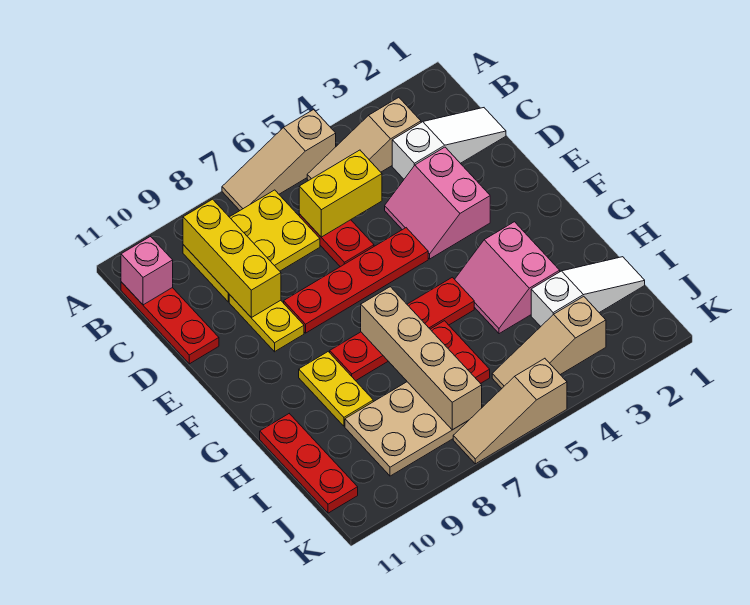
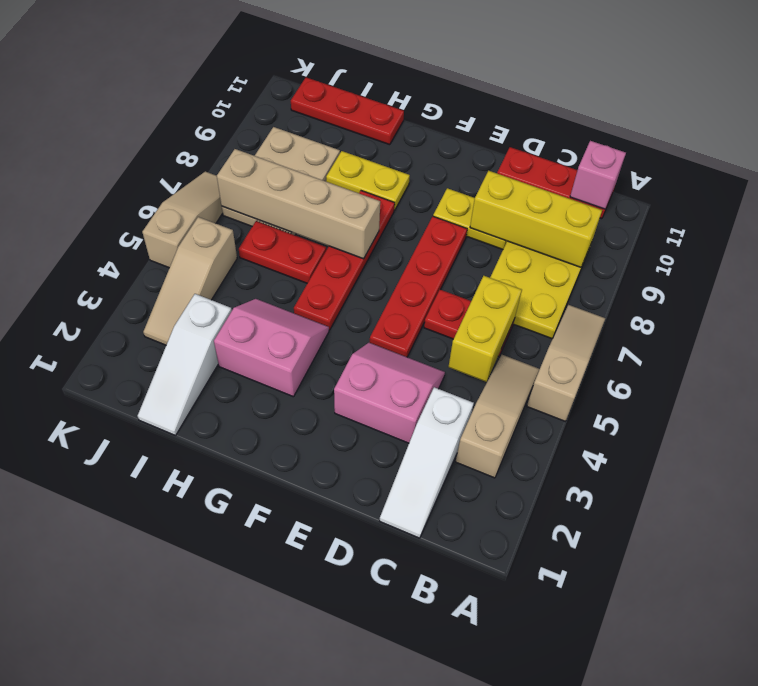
tan 1x3 slope [492,296,606,388] -> tan 1x3 slope turned to [143,217,237,345]

